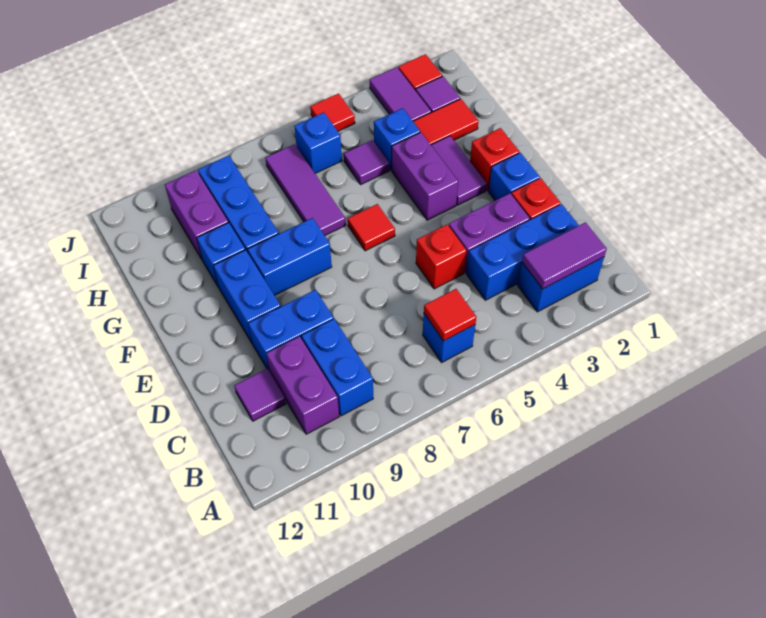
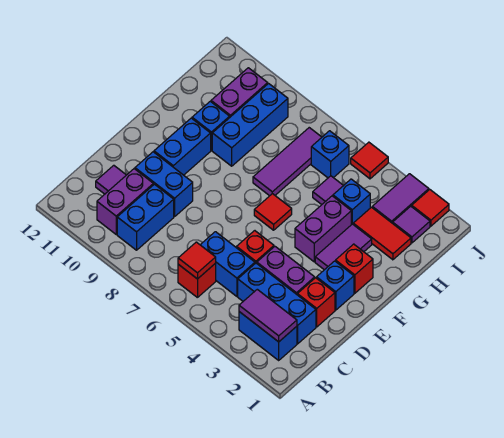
blue 1x1 brick [423,314,475,362] -> red 1x1 brick [178,263,216,298]
blue 1x2 brick [248,218,332,295] -> blue 1x2 brick moved to [201,232,255,296]

